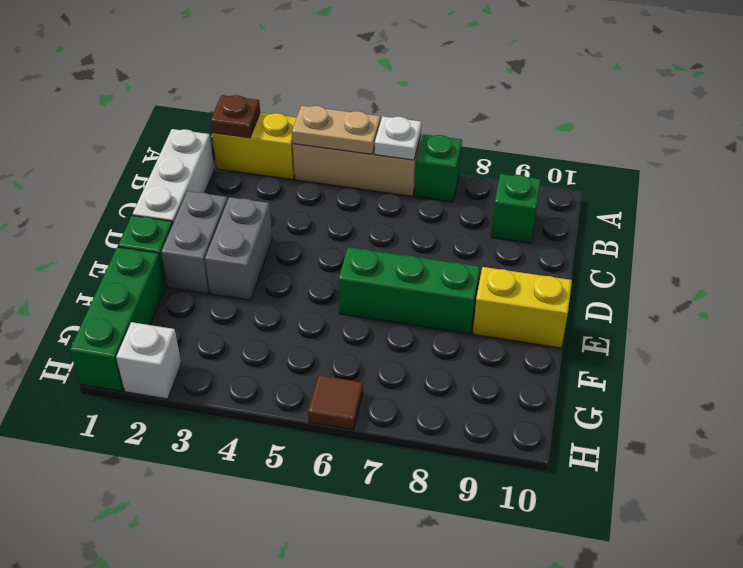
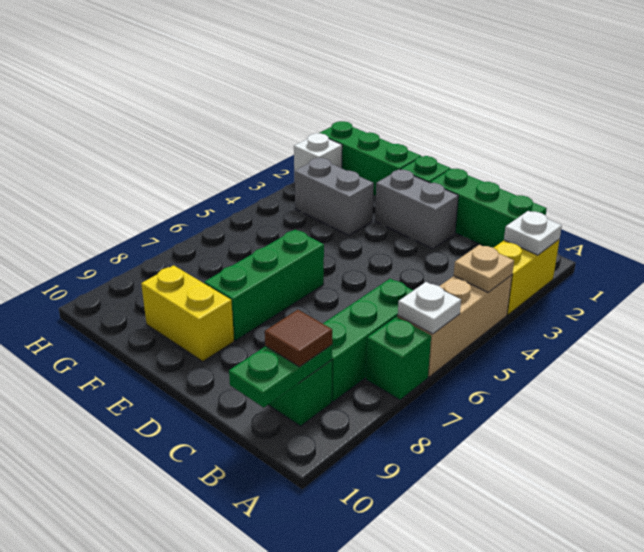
brown 1x1 plate [210,95,260,138] -> white 1x1 plate [504,211,562,255]
tan 1x2 plate [292,106,380,154] -> tan 1x1 plate [454,245,514,292]
white 1x3 brick [133,129,214,224] -> green 1x3 brick [430,169,547,248]
none -> green 1x3 brick [323,279,413,402]
none -> green 1x2 plate [229,345,332,407]
grey 1x2 brick [205,197,272,300] -> grey 1x2 brick moved to [294,158,374,235]
yellow 1x2 brick [473,267,572,348] -> yellow 1x2 brick turned to [141,265,234,361]
brown 1x1 tile [308,375,363,430] -> brown 1x1 tile moved to [265,310,332,367]

